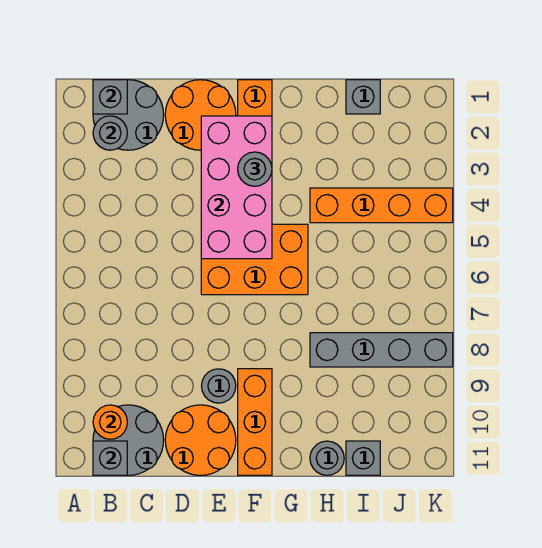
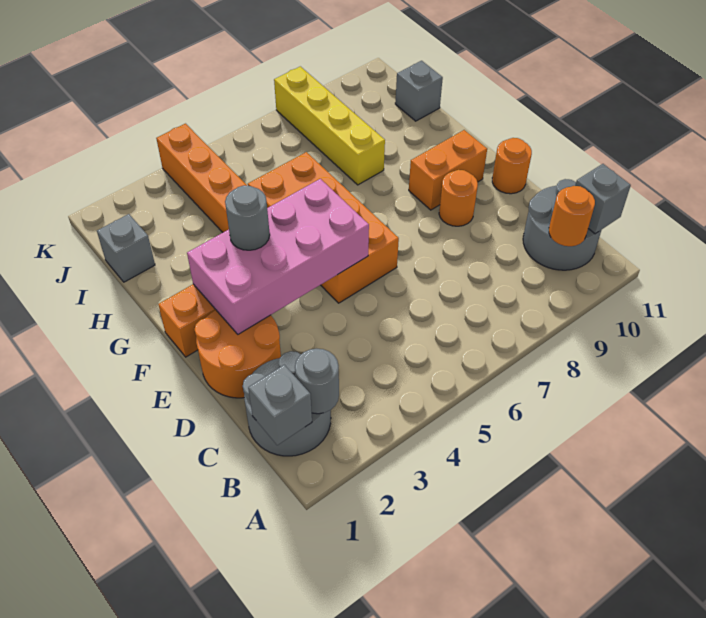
orange 2x2 round brick [165,405,236,475] -> orange 1x1 round brick [492,138,532,194]
orange 2x3 brick [201,224,308,295] -> orange 2x4 brick [248,152,399,303]
grey 1x1 round brick [202,369,236,403] -> orange 1x1 round brick [439,170,478,226]
orange 1x3 brick [238,369,272,475] -> orange 1x2 brick [409,130,487,210]
grey 1x4 brick [310,333,453,367] -> yellow 1x4 brick [274,66,385,185]
grey 1x1 round brick [310,441,344,475] -> none

